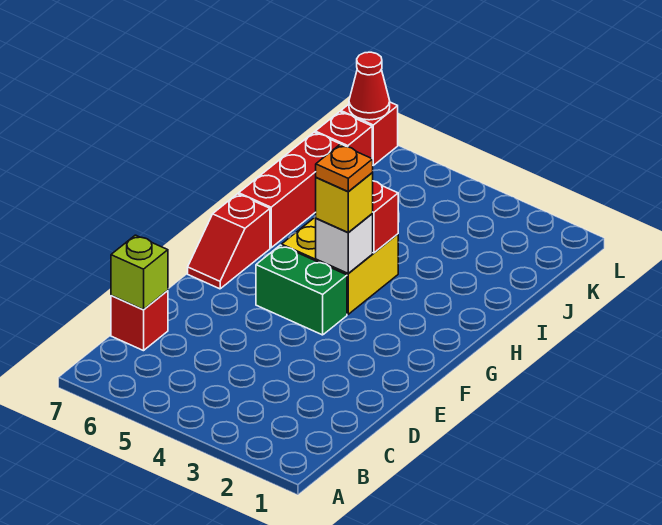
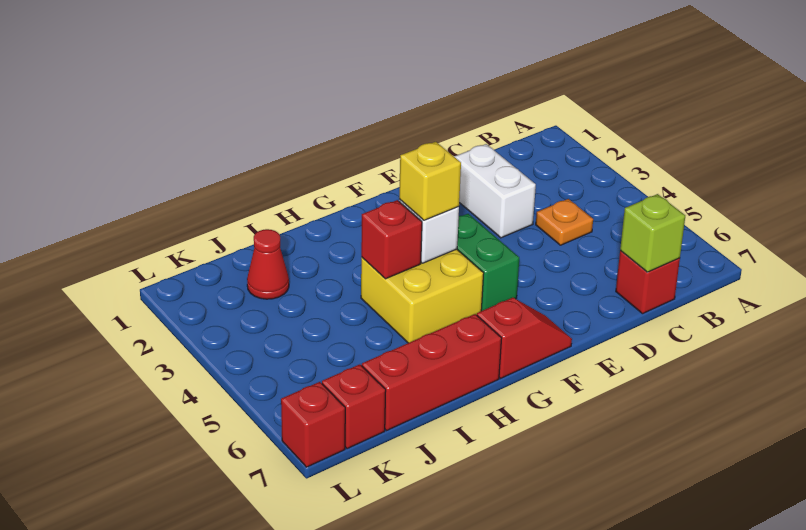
none -> white 1x2 brick [454,144,536,238]
orange 1x1 plate [316,145,373,192] -> orange 1x1 plate moved to [536,199,593,245]
red 1x1 cone [349,52,390,120] -> red 1x1 cone moved to [247,229,289,299]

